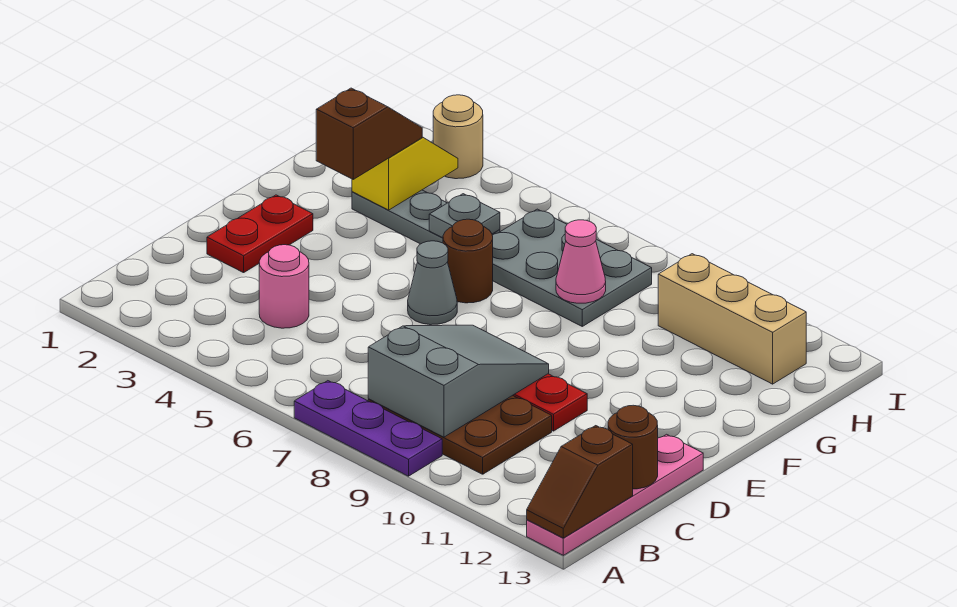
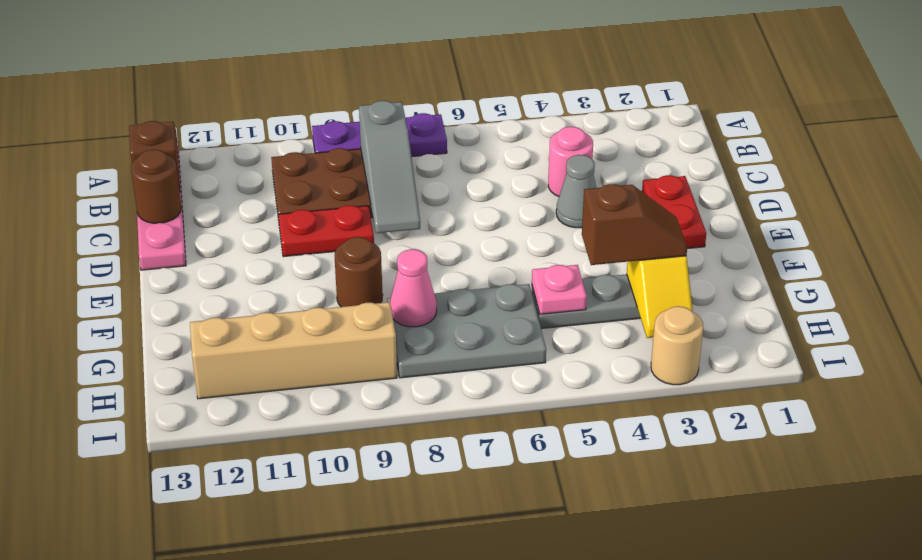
grey 2x3 slope [368,325,549,437] -> grey 1x3 slope [359,101,420,233]
grey 1x1 cone [408,241,457,325] -> grey 1x1 cone moved to [556,155,596,228]
brown 1x2 slope [316,88,422,179] -> brown 1x2 slope turned to [582,184,687,265]
brown 1x1 round brick [443,219,493,303] -> brown 1x1 round brick moved to [335,237,383,307]
grey 1x1 plate [429,194,500,238] -> pink 1x1 plate [532,265,587,314]
tan 1x3 brick [658,254,806,384] -> tan 1x4 brick [190,302,397,399]

